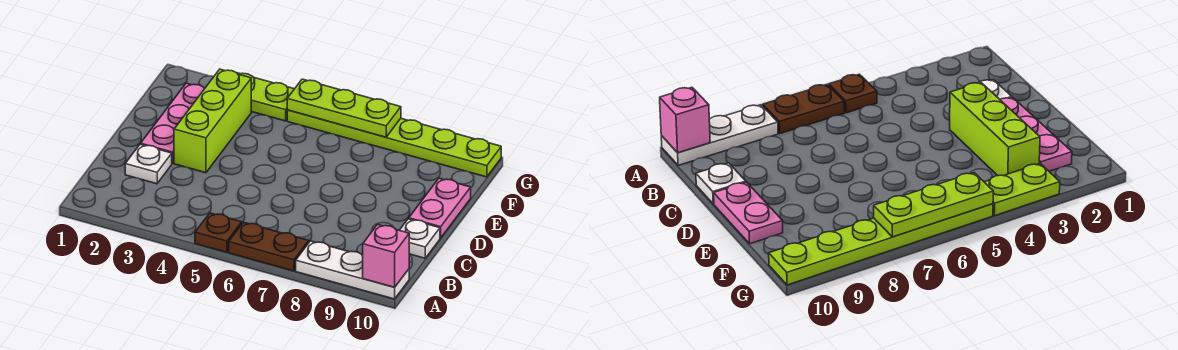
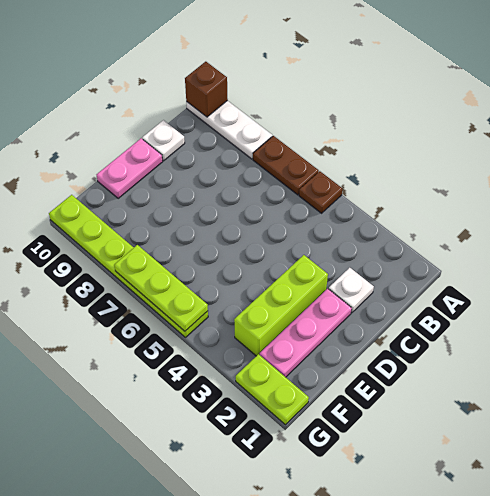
pink 1x1 brick [362,225,409,287] -> brown 1x1 brick [185,62,228,117]
lime 1x2 plate [237,73,294,121] -> lime 1x2 plate moved to [236,354,309,425]

